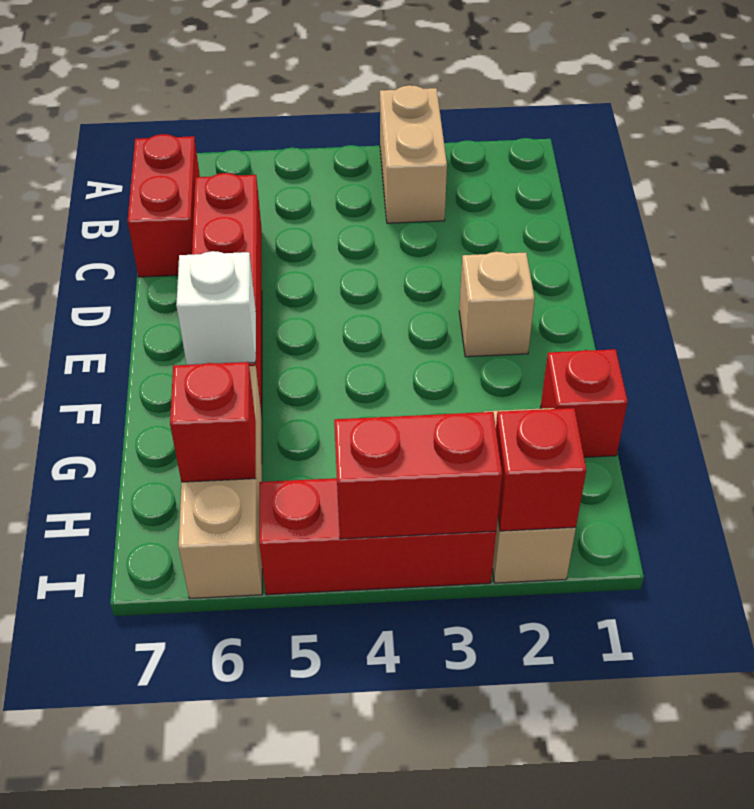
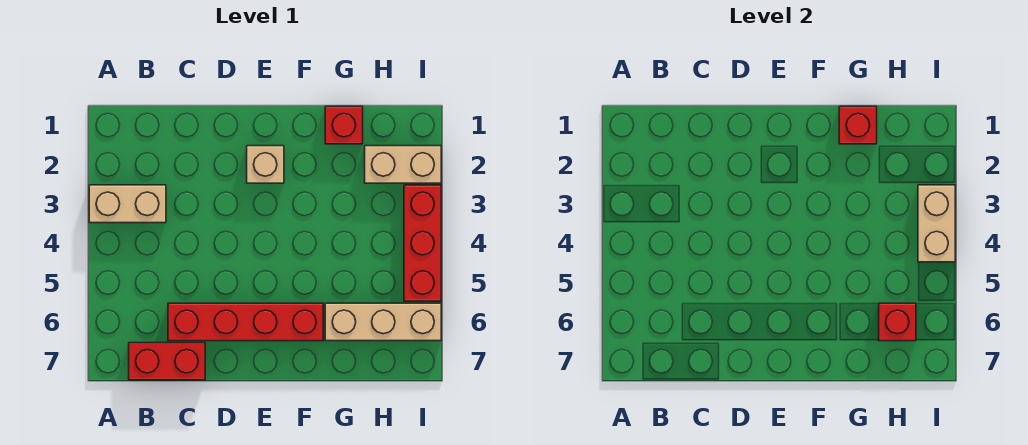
white 1x1 brick [176,251,256,365] -> none
red 1x1 brick [496,408,586,531] -> red 1x1 brick moved to [839,106,877,144]
red 1x2 brick [334,412,502,539] -> tan 1x2 brick [918,185,955,262]

